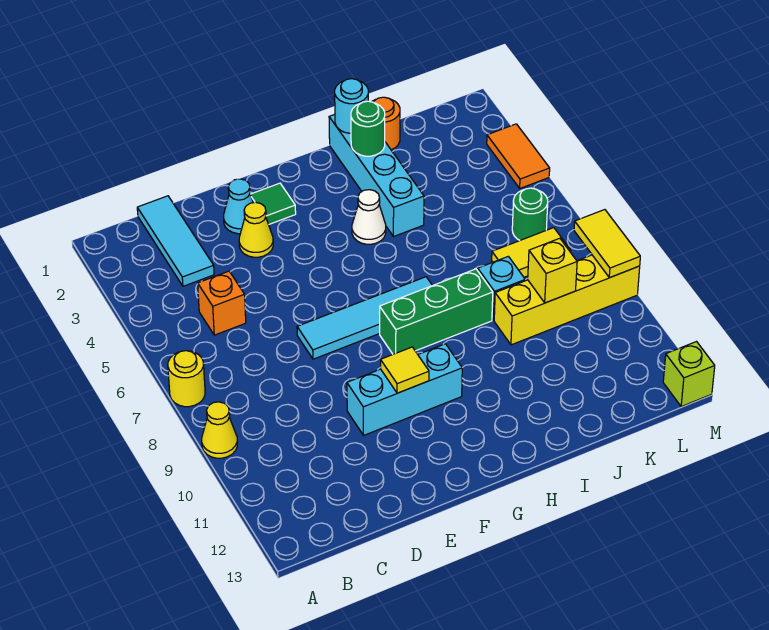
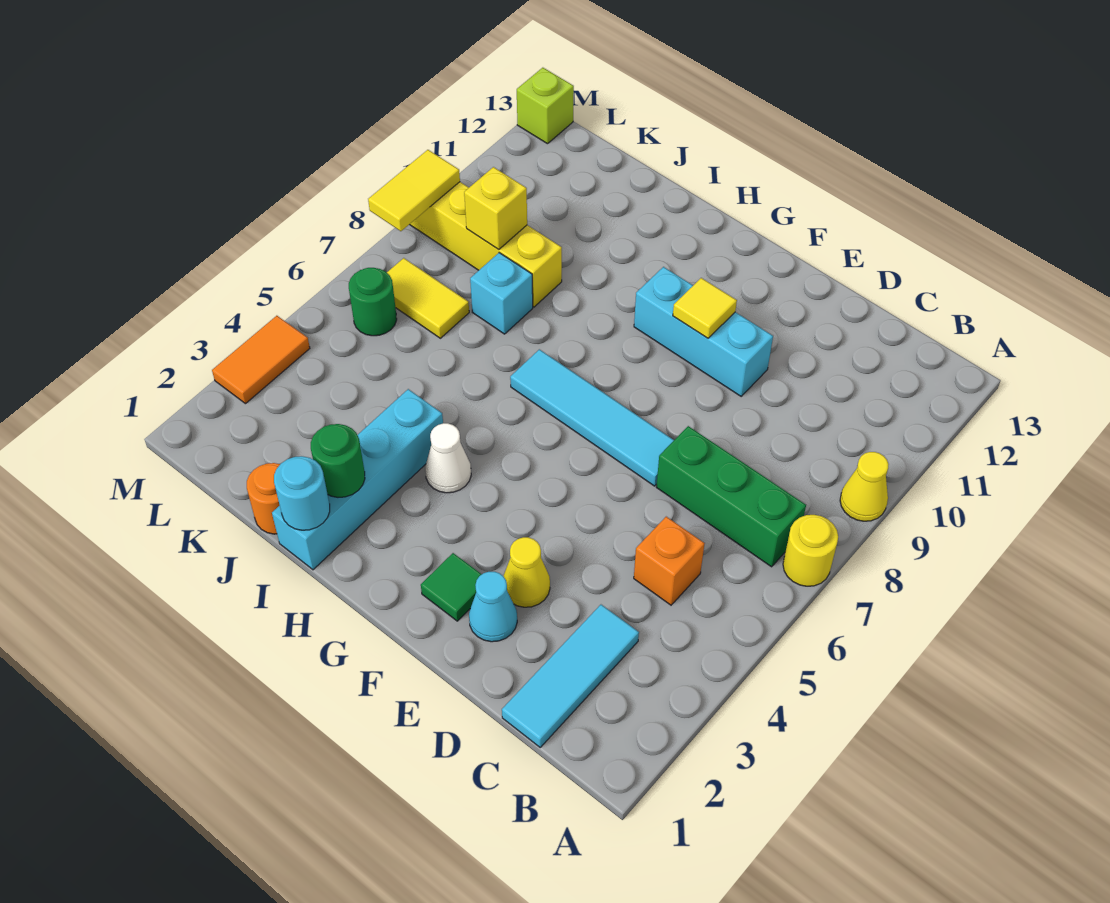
green 1x3 brick [380,269,493,354] -> green 1x3 brick moved to [656,426,806,567]

